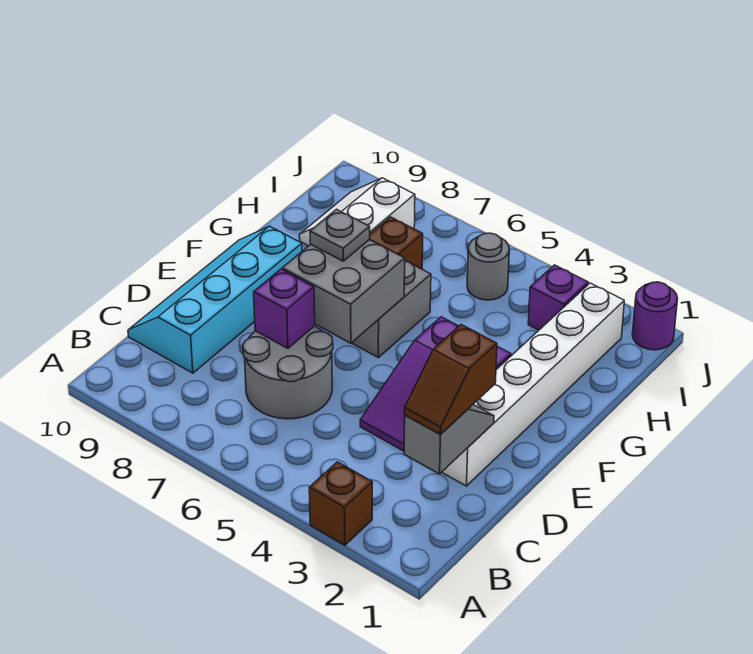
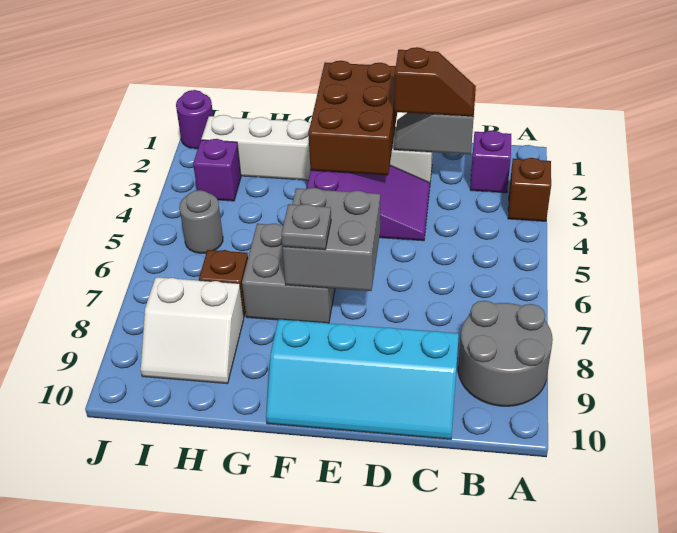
grey 2x2 round brick [243,326,333,419] -> grey 2x2 round brick moved to [458,301,553,406]
purple 1x1 brick [254,269,315,349] -> purple 1x1 brick moved to [470,130,511,193]
none -> brown 2x3 brick [308,61,397,175]

